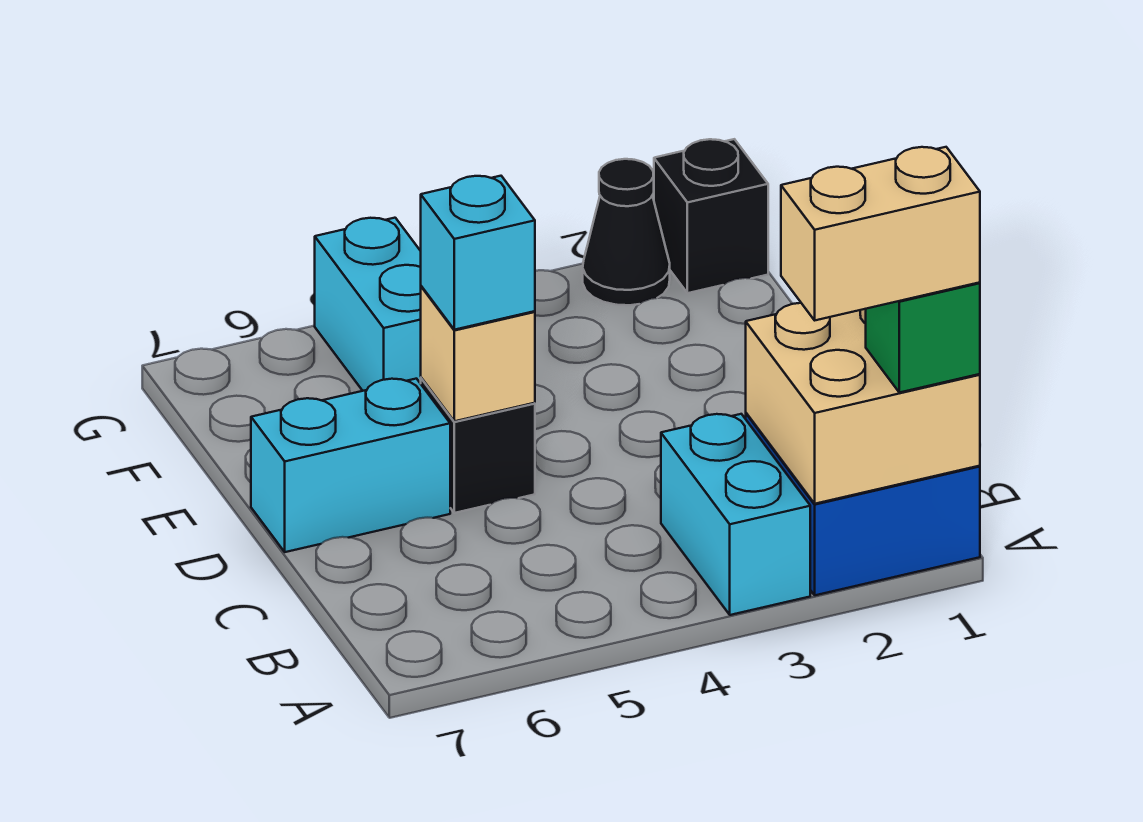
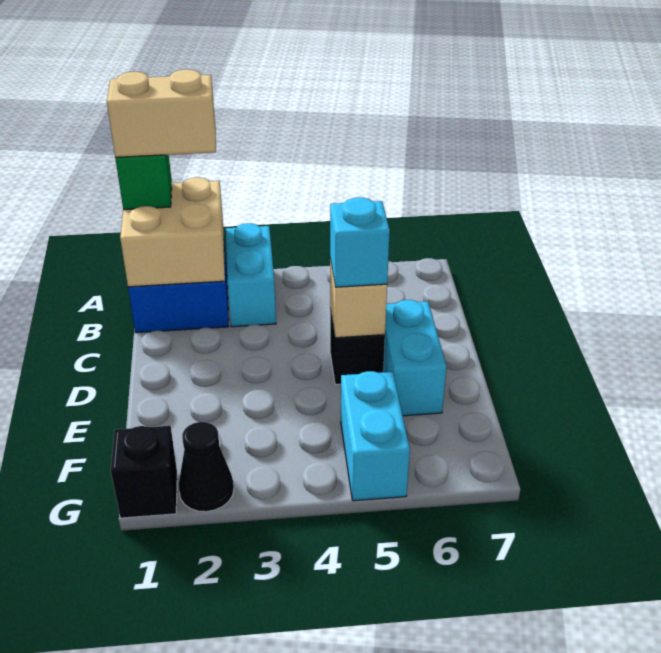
cyan 1x2 brick [251,379,450,552] -> cyan 1x2 brick turned to [383,300,447,416]

